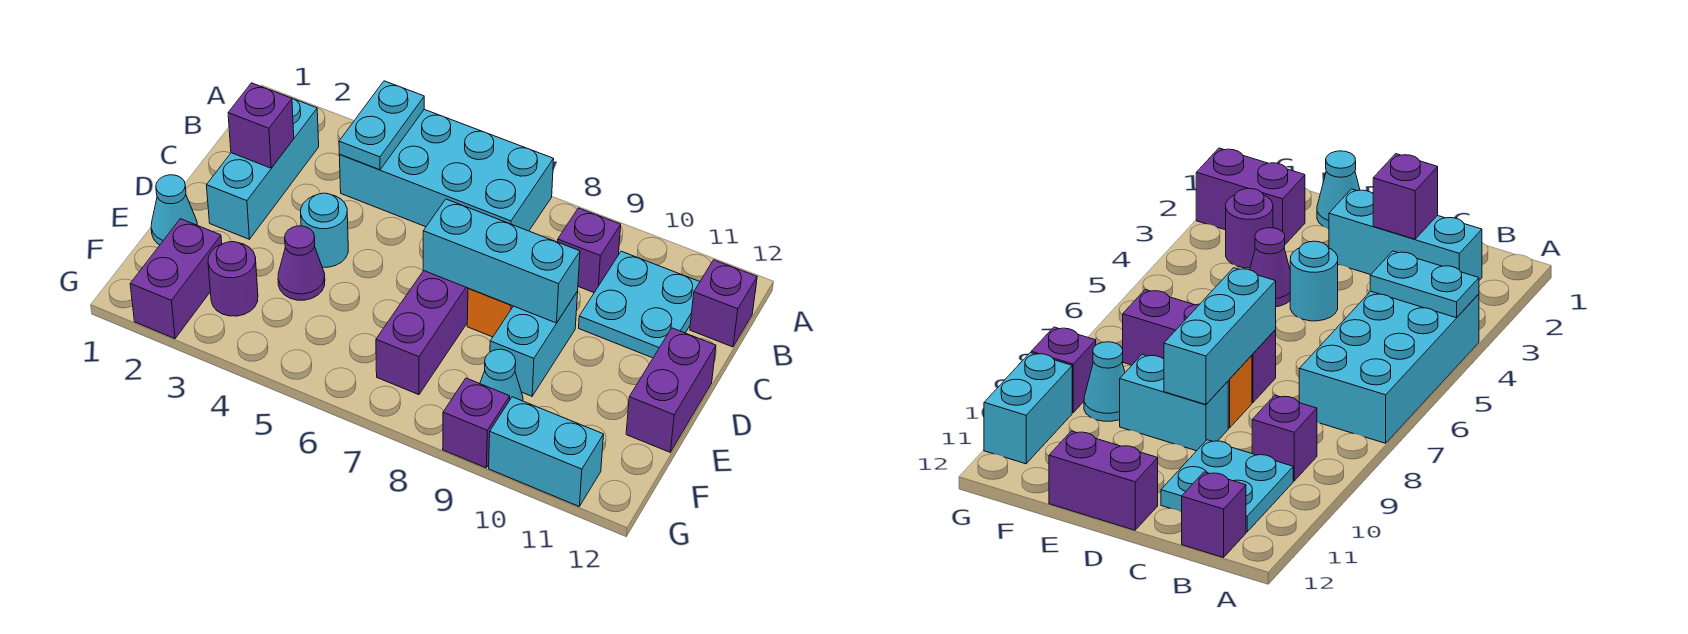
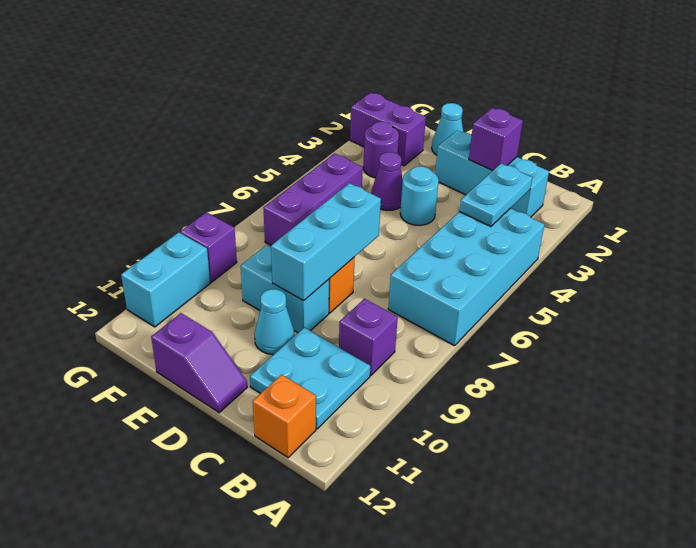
cyan 1x2 plate [339,81,424,170] -> cyan 1x2 plate turned to [459,163,532,226]
purple 1x1 brick [690,260,757,347] -> orange 1x1 brick [253,375,316,458]
purple 1x3 brick [376,271,468,395] -> purple 1x3 brick turned to [263,153,363,245]
purple 1x2 brick [626,328,716,452] -> purple 1x2 slope [151,313,247,413]
cyan 1x1 cone [480,349,523,401] -> cyan 1x1 cone moved to [255,289,295,355]

